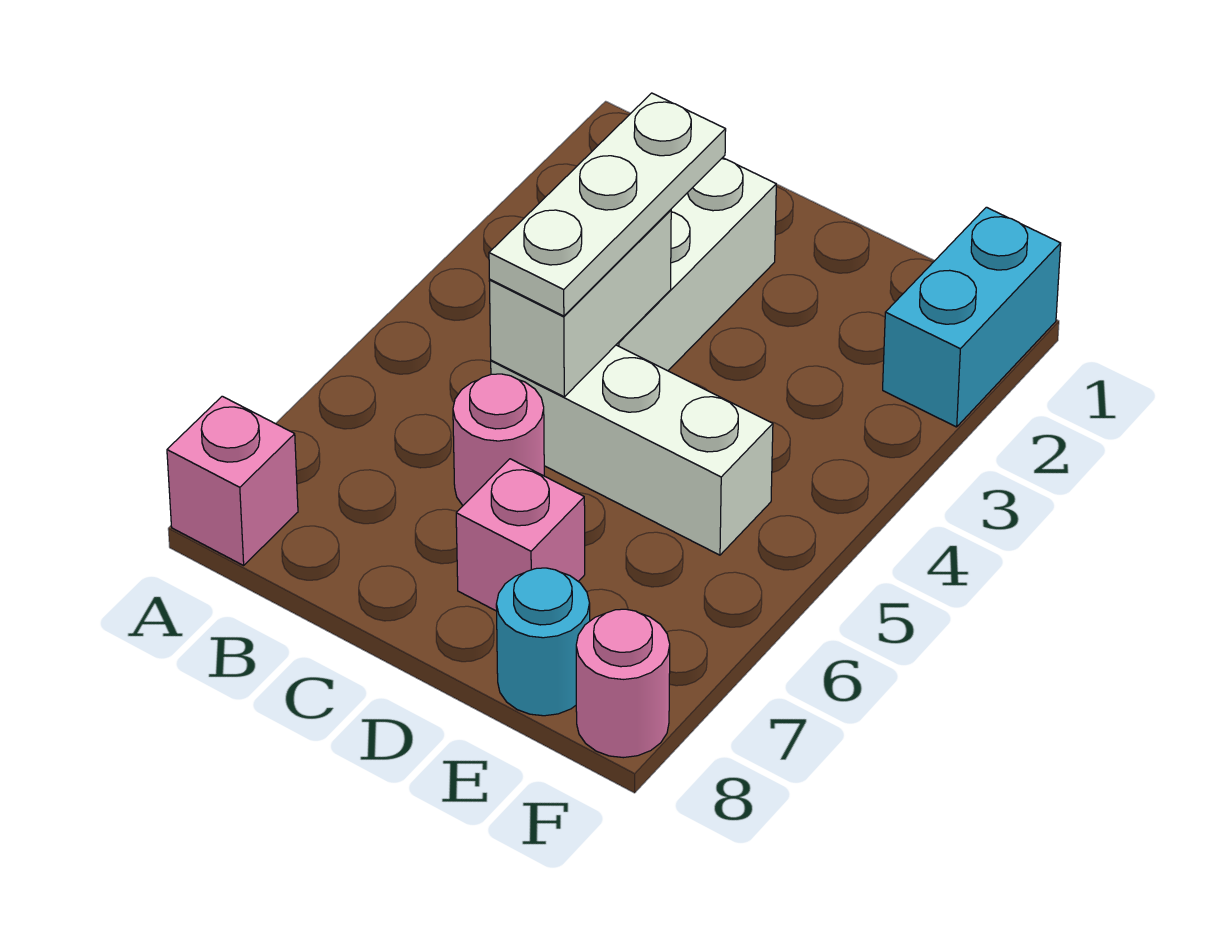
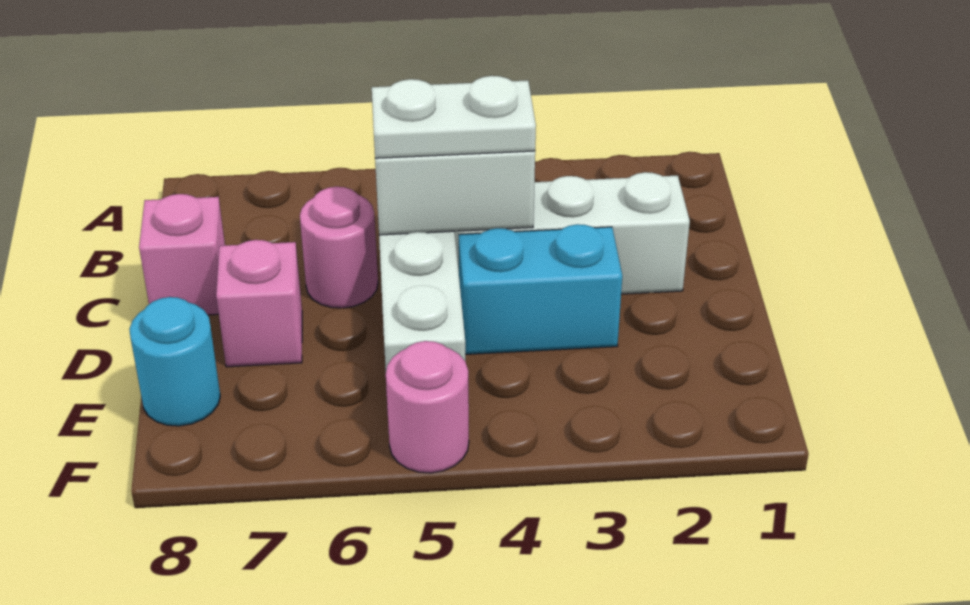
pink 1x1 brick [167,396,298,565] -> pink 1x1 brick moved to [139,194,225,315]
white 1x3 plate [489,93,726,316] -> white 1x2 plate [372,76,536,158]
cyan 1x2 brick [883,207,1061,427] -> cyan 1x2 brick moved to [459,224,622,354]
pink 1x1 round brick [576,609,670,758] -> pink 1x1 round brick moved to [386,341,469,473]

